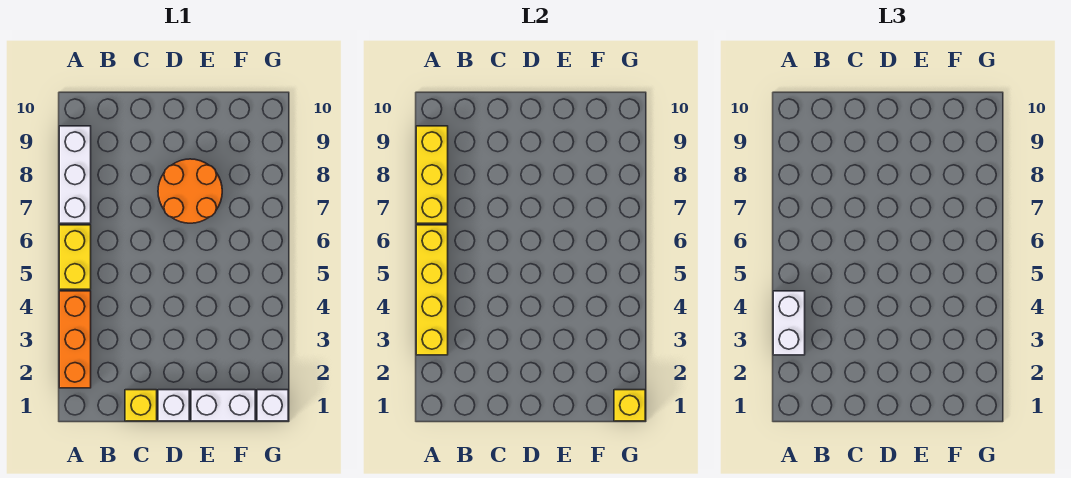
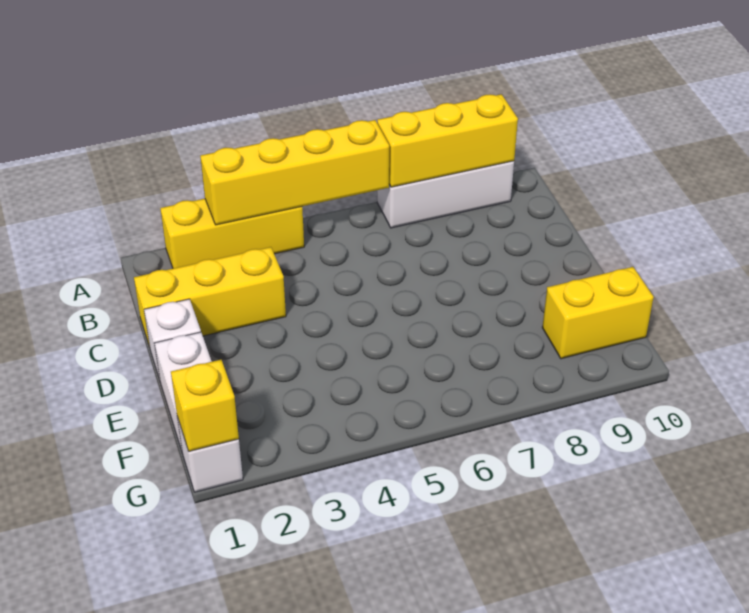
orange 1x3 brick [59,291,91,388] -> yellow 1x3 brick [160,199,304,268]
white 1x2 brick [773,291,805,355] -> none
yellow 1x2 brick [59,225,91,289] -> yellow 1x2 brick moved to [542,267,654,359]
yellow 1x1 brick [125,390,157,421] -> yellow 1x3 brick [134,247,286,344]
orange 2x2 round brick [158,159,222,223] -> none

